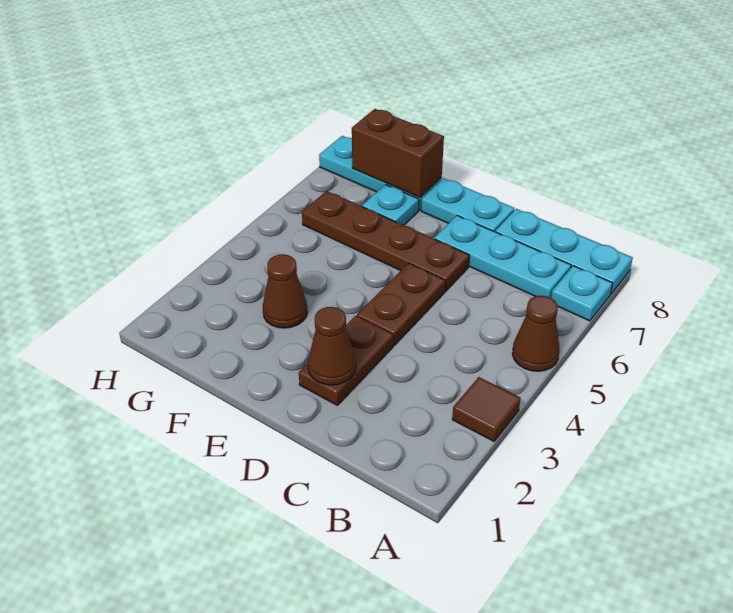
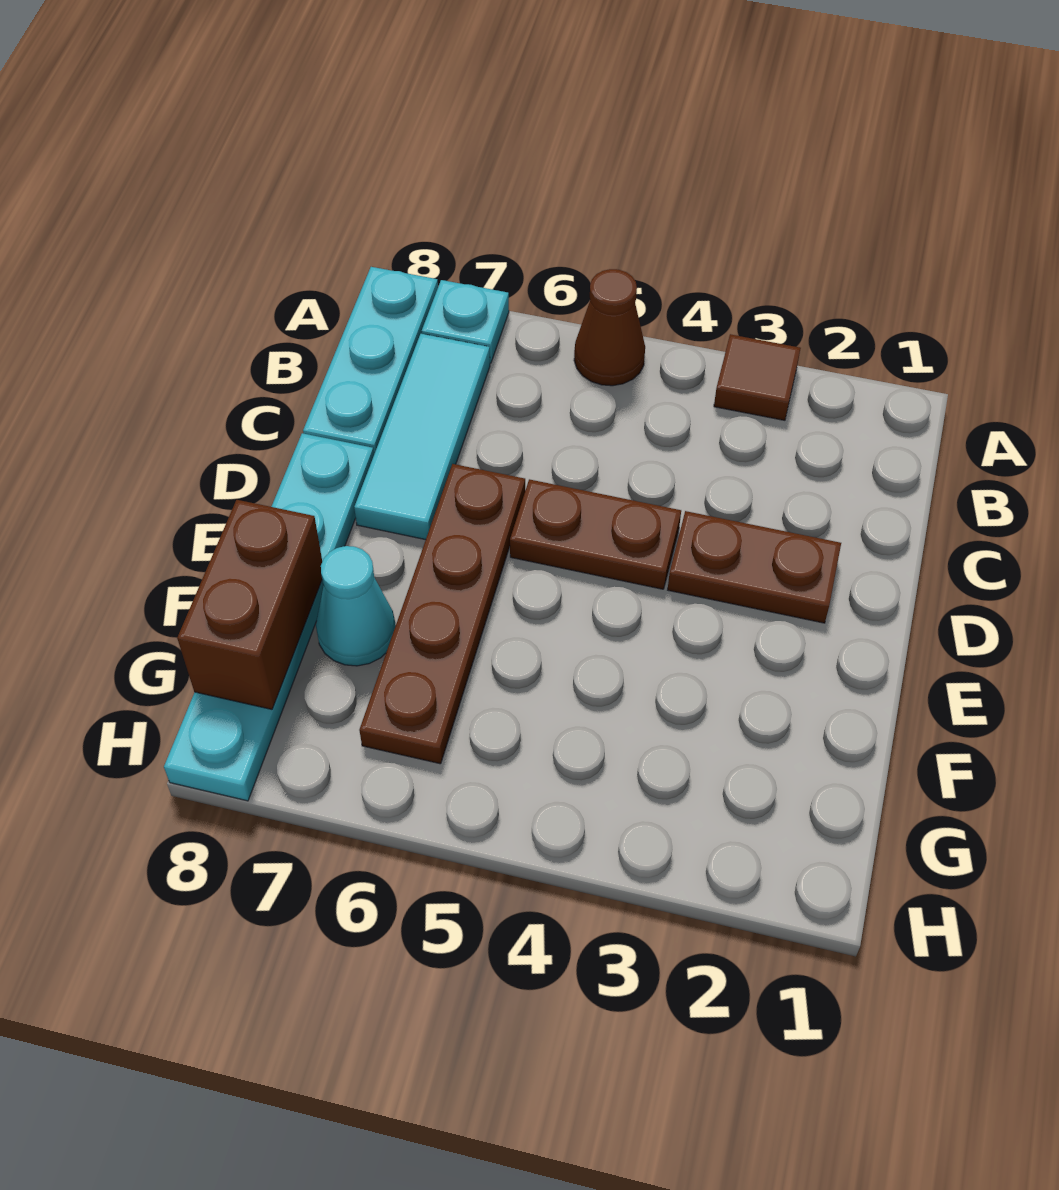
cyan 1x3 plate [434,216,571,298] -> cyan 1x3 tile [354,334,490,540]
brown 1x1 cone [308,307,356,385] -> none
brown 1x1 cone [263,254,307,328] -> none
cyan 1x1 plate [362,185,419,225] -> cyan 1x1 cone [316,546,396,666]

